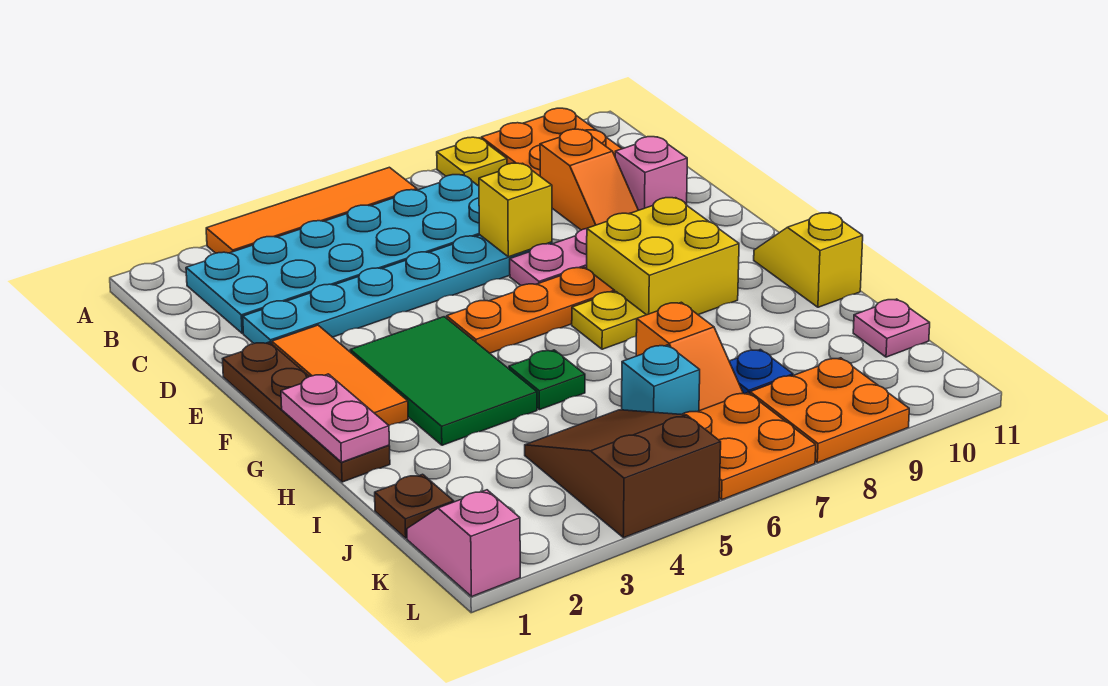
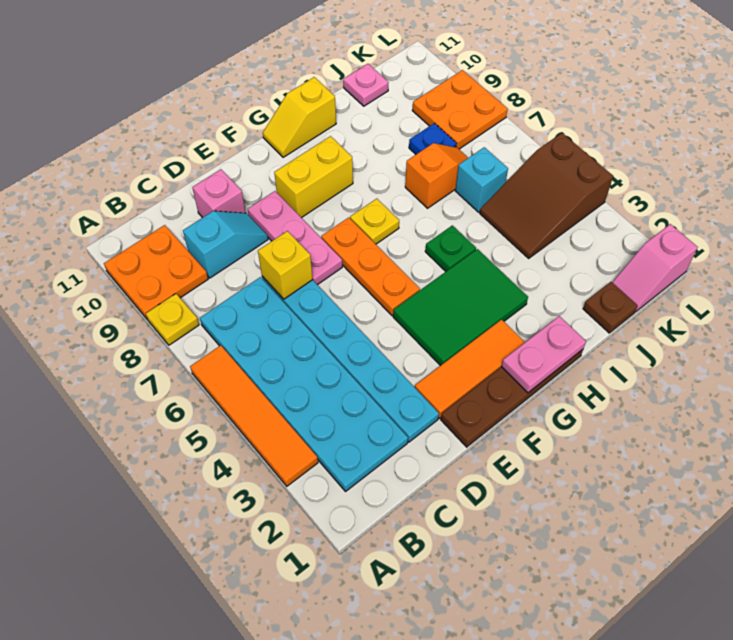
orange 1x2 slope [540,129,638,230] -> cyan 1x2 slope [183,211,268,278]
yellow 2x2 brick [587,198,739,315] -> yellow 1x2 brick [274,136,353,218]
orange 2x2 plate [682,393,816,499] -> none

